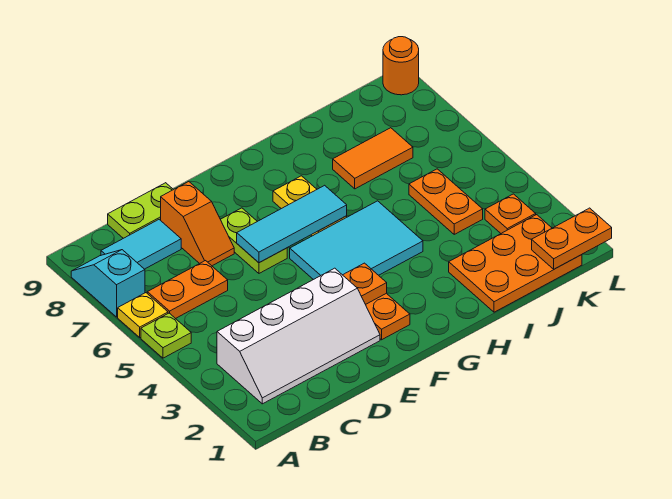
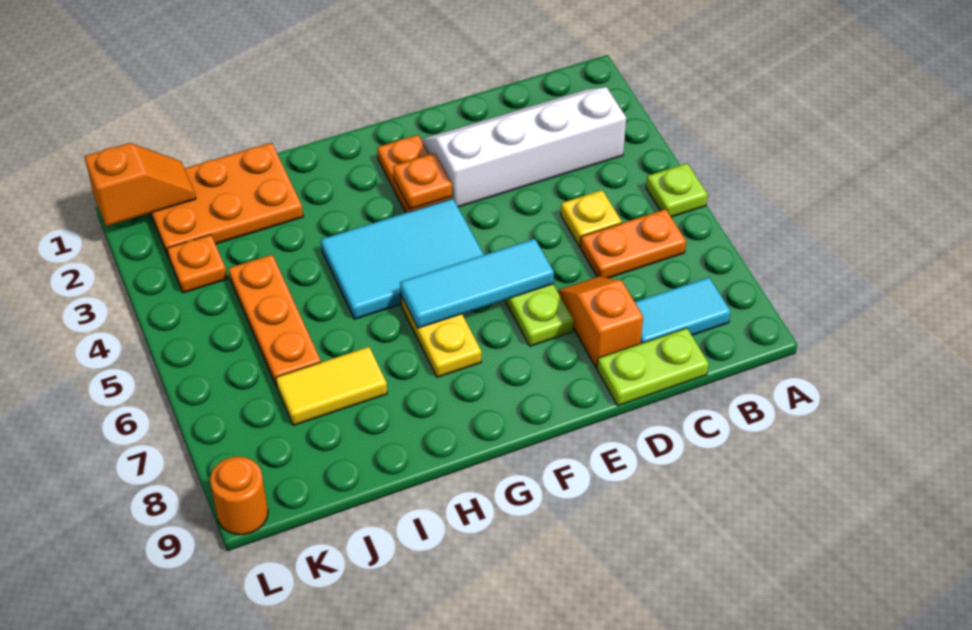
yellow 1x1 plate [118,293,168,337] -> yellow 1x1 plate moved to [561,190,622,247]
cyan 1x2 slope [71,250,145,317] -> none
orange 1x2 tile [333,128,413,189] -> yellow 1x2 tile [276,347,387,426]
orange 1x2 plate [409,169,483,234] -> orange 1x3 plate [228,255,321,387]
orange 1x2 plate [532,208,612,269] -> orange 1x2 slope [84,143,196,226]

